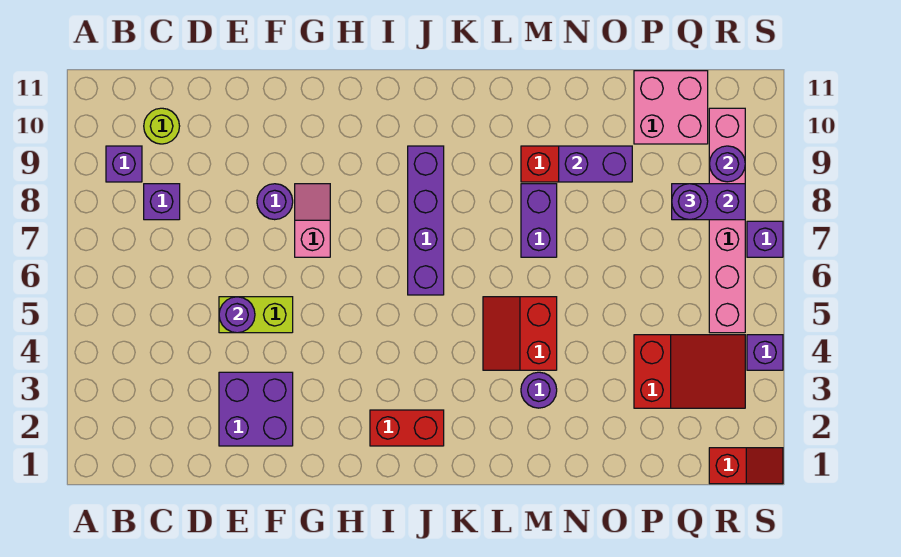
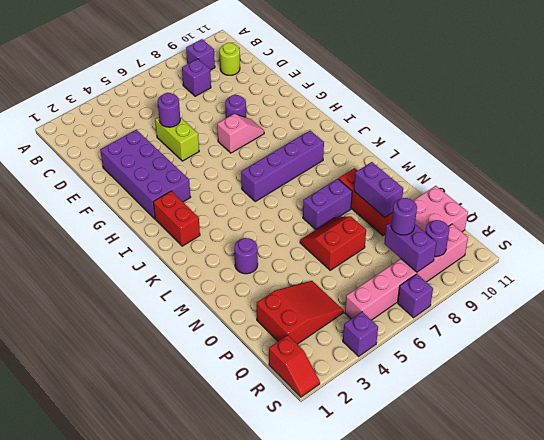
purple 2x2 brick [219,372,293,446] -> purple 2x4 brick [100,130,191,219]
red 2x2 slope [483,297,557,370] -> red 2x2 slope moved to [300,216,366,270]
red 2x3 slope [634,335,745,408] -> red 2x3 slope turned to [257,281,343,344]

